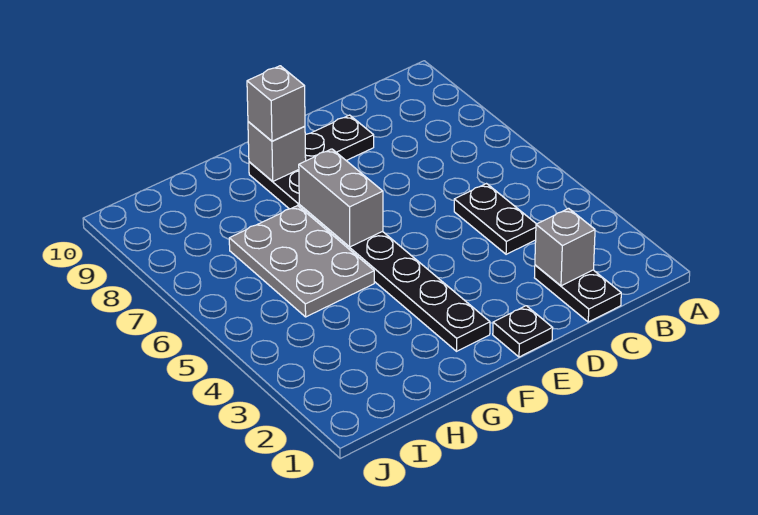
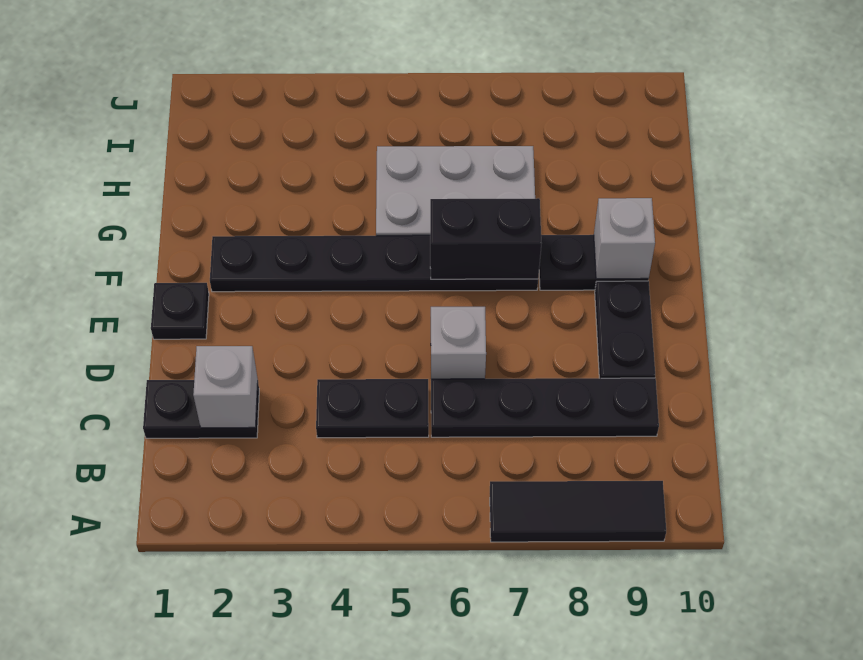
none -> black 1x3 tile [490,481,666,542]
none -> black 1x4 plate [431,378,659,437]
grey 1x2 brick [299,149,383,247] -> black 1x2 brick [430,198,542,279]
grey 1x1 brick [247,66,305,141] -> grey 1x1 brick moved to [431,307,486,379]

